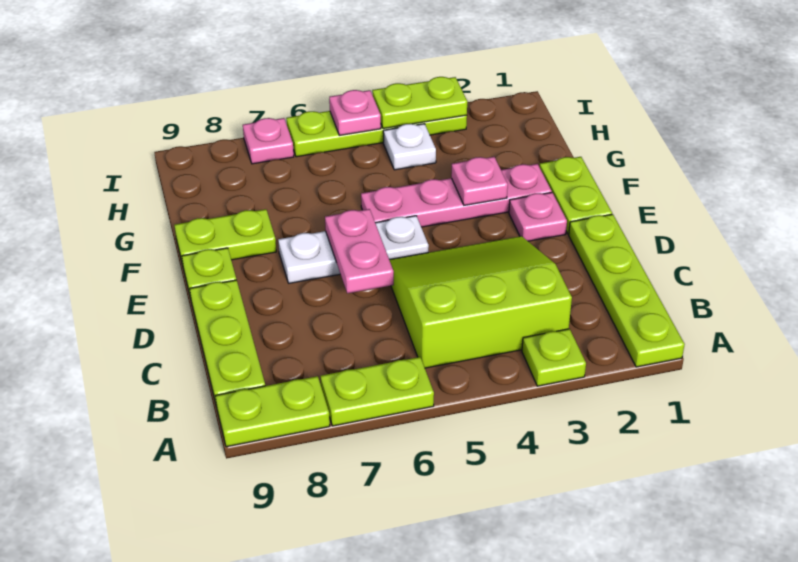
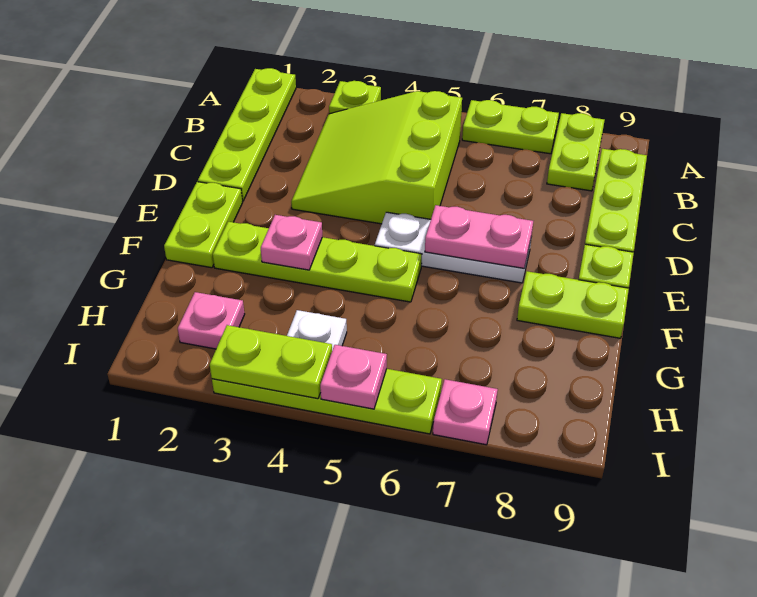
lime 1x2 plate [215,376,330,447] -> lime 1x2 plate turned to [547,113,605,191]
lime 3x3 slope [389,236,572,368] -> lime 3x3 slope turned to [291,91,462,224]
pink 1x2 plate [325,209,394,293] -> pink 1x2 plate turned to [425,205,533,268]
pink 1x1 plate [509,193,567,241] -> pink 1x1 plate moved to [178,292,245,349]
pink 1x4 plate [361,164,552,227] -> lime 1x4 plate [213,222,422,302]

